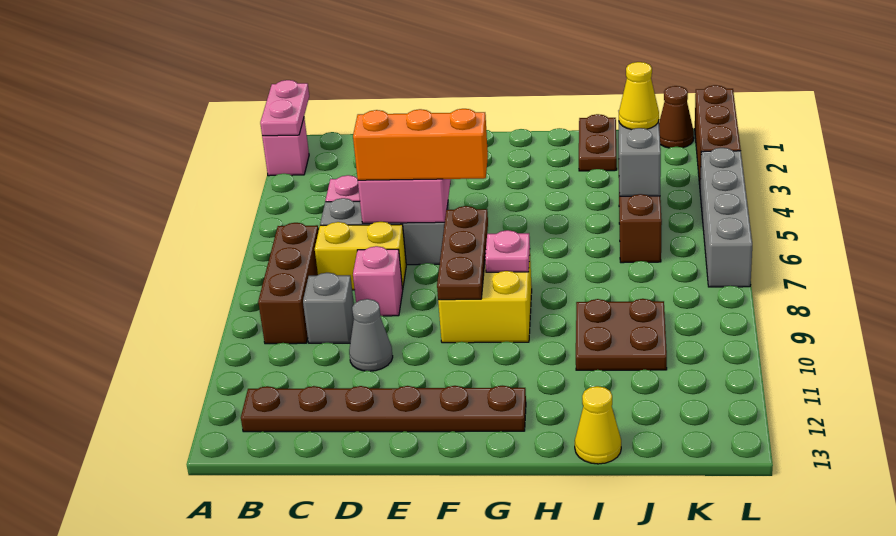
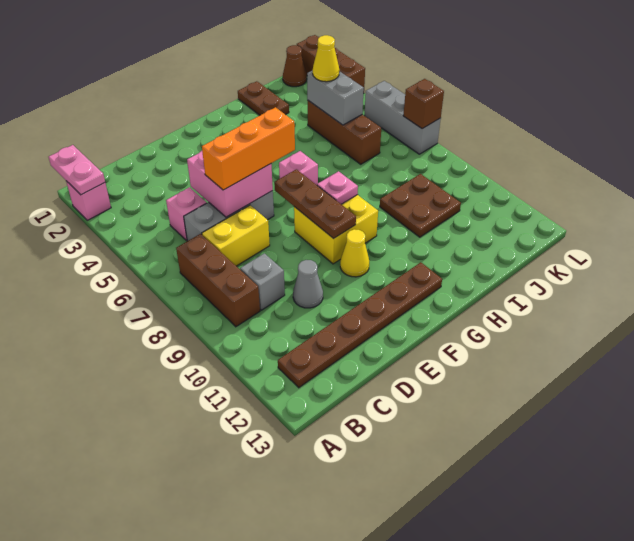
pink 1x1 brick [353,246,403,316] -> pink 1x1 brick moved to [279,151,318,185]
yellow 1x1 cone [575,386,621,464] -> yellow 1x1 cone moved to [340,229,369,277]
grey 1x4 brick [700,148,752,287] -> grey 1x3 brick [365,81,441,154]
none -> brown 1x1 brick [403,79,444,129]

